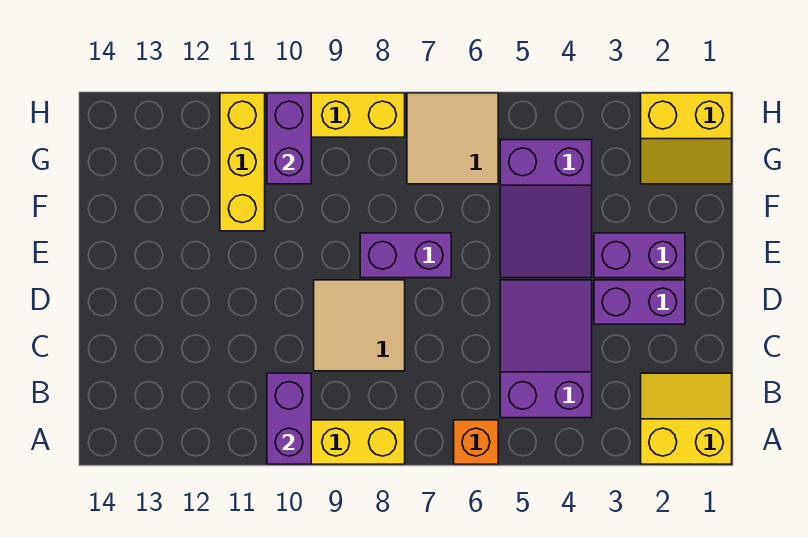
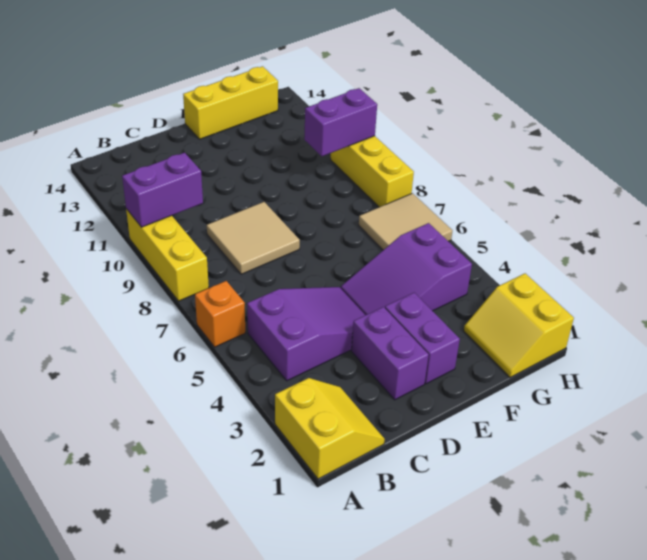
purple 1x2 brick [360,233,451,278] -> none
yellow 1x3 brick [220,93,265,231] -> yellow 1x3 brick moved to [183,66,278,139]

